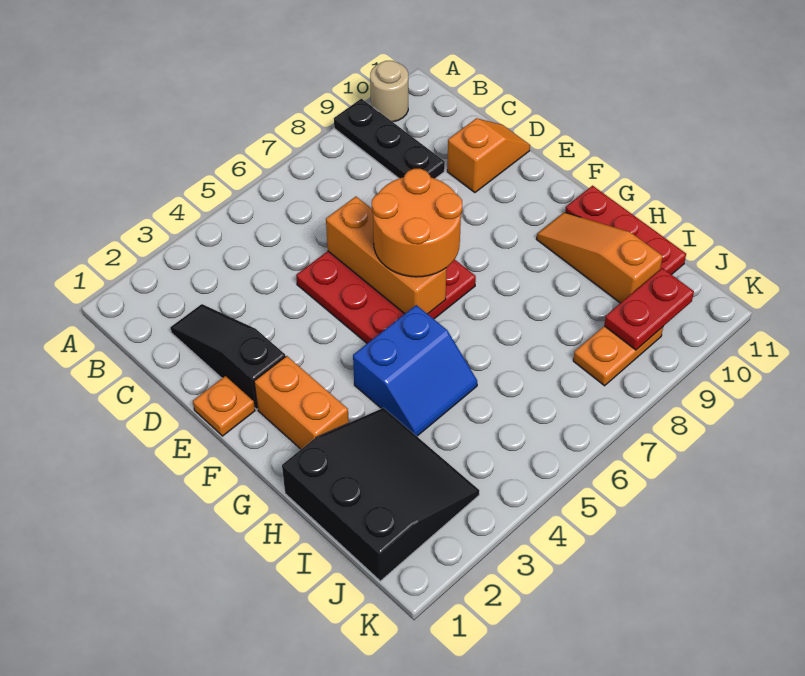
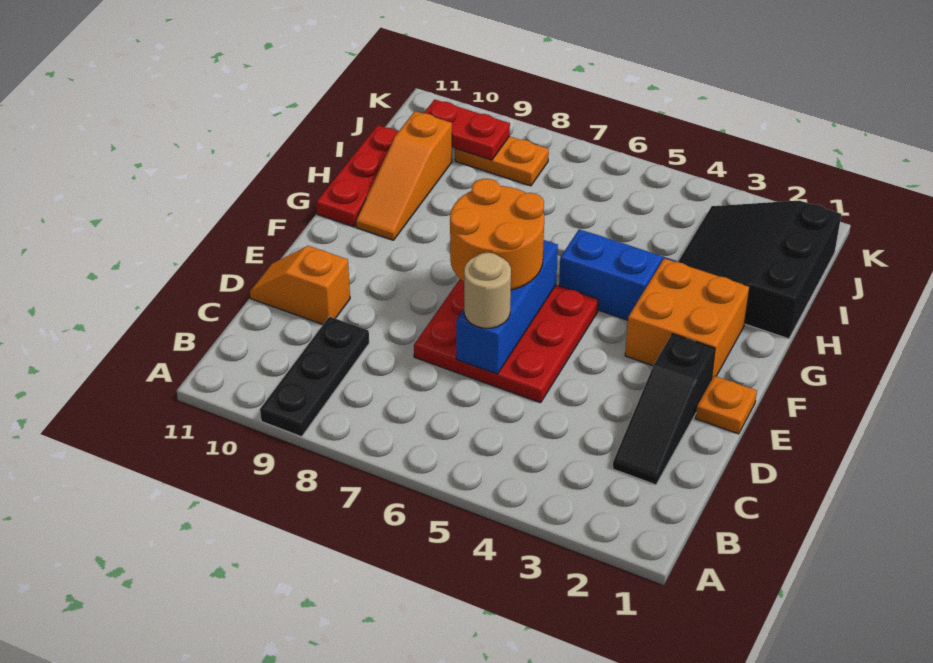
tan 1x1 round brick [370,61,408,122] -> tan 1x1 round brick moved to [464,253,511,328]
orange 1x3 brick [326,197,447,314] -> blue 1x3 brick [456,240,558,374]
orange 1x2 brick [254,356,349,449] -> orange 2x2 brick [625,258,750,380]

